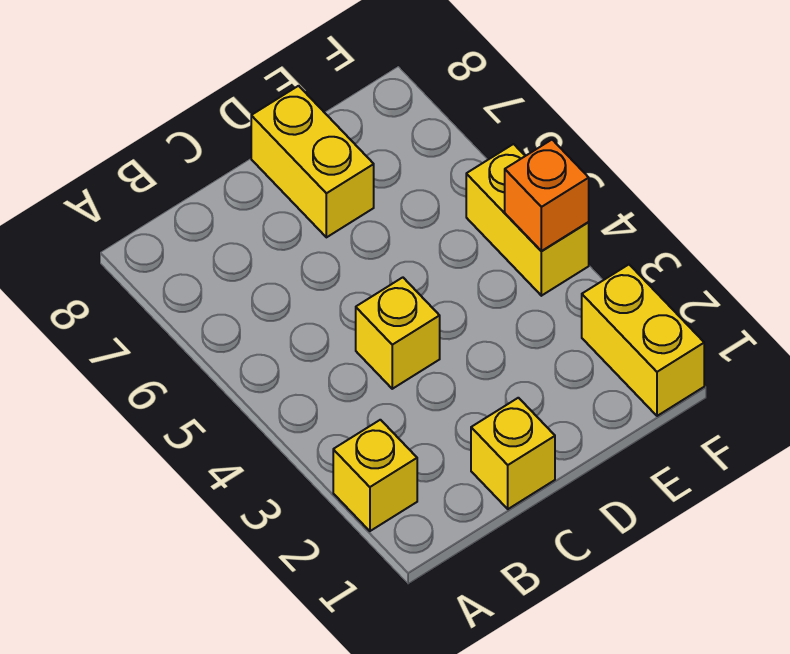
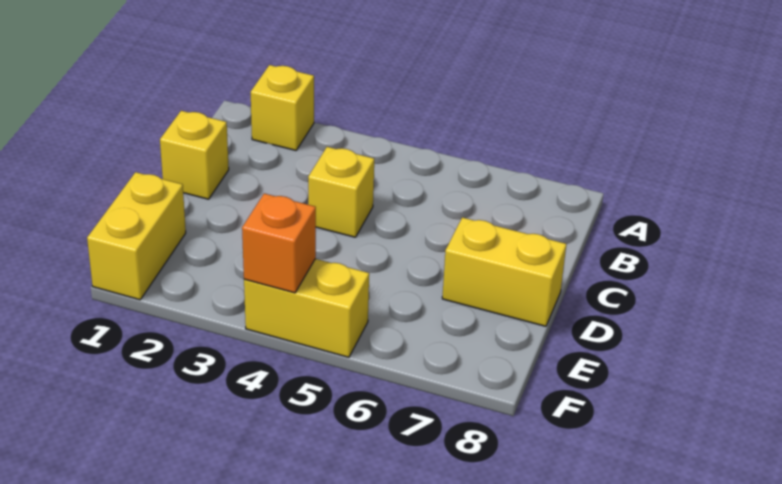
yellow 1x2 brick [582,265,704,416] -> yellow 1x2 brick turned to [87,172,186,300]

